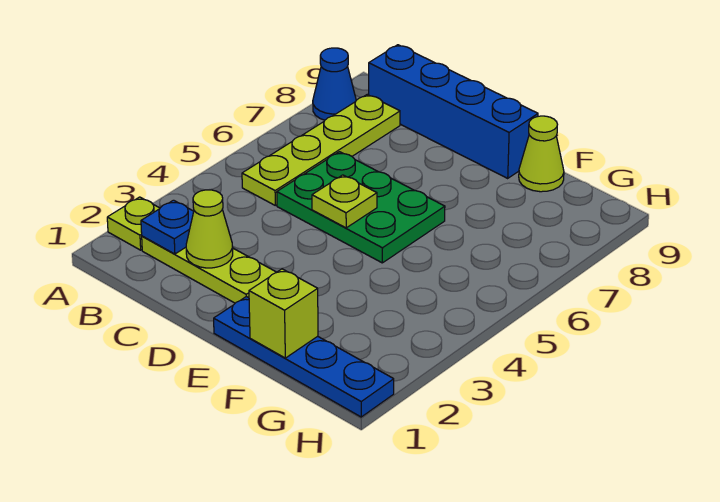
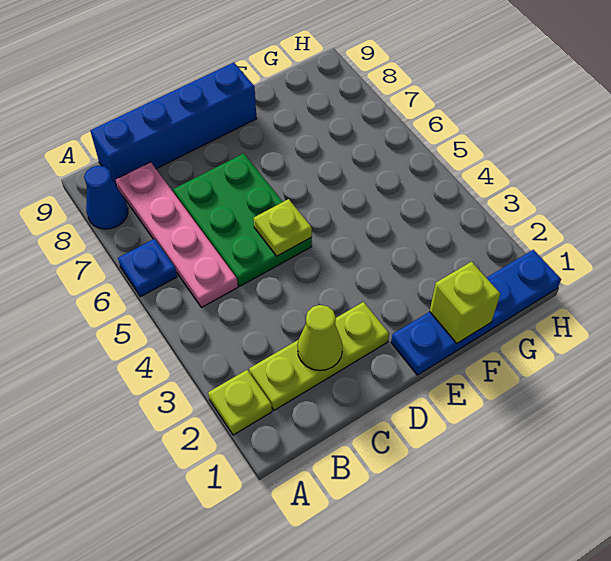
blue 1x1 plate [141,200,194,254] -> blue 1x1 plate moved to [118,239,177,297]
lime 1x4 plate [242,95,400,205] -> pink 1x4 plate [116,162,238,307]
green 2x3 plate [277,152,445,263] -> green 2x3 plate turned to [173,153,312,286]
lime 1x1 cone [519,116,564,192] -> none

